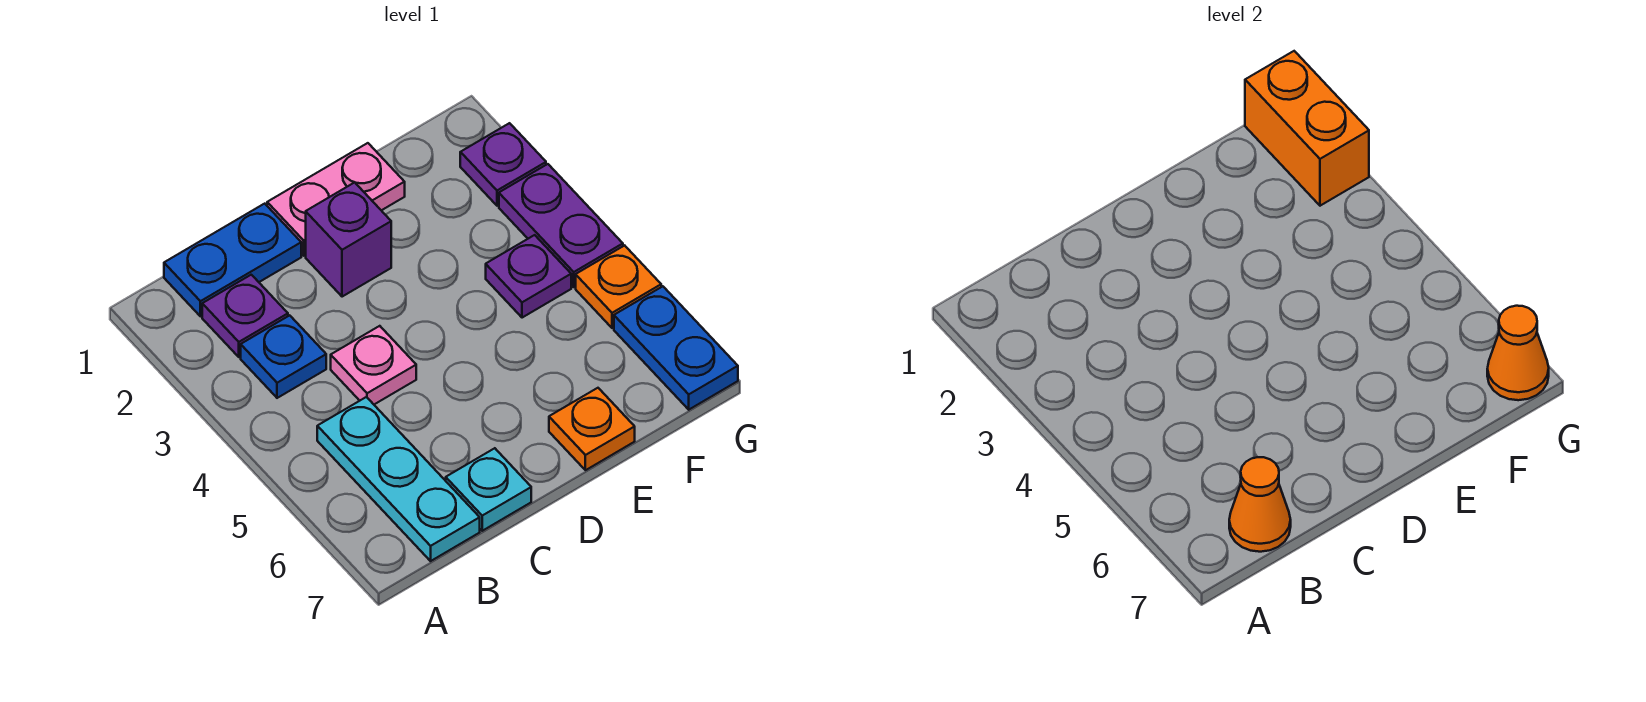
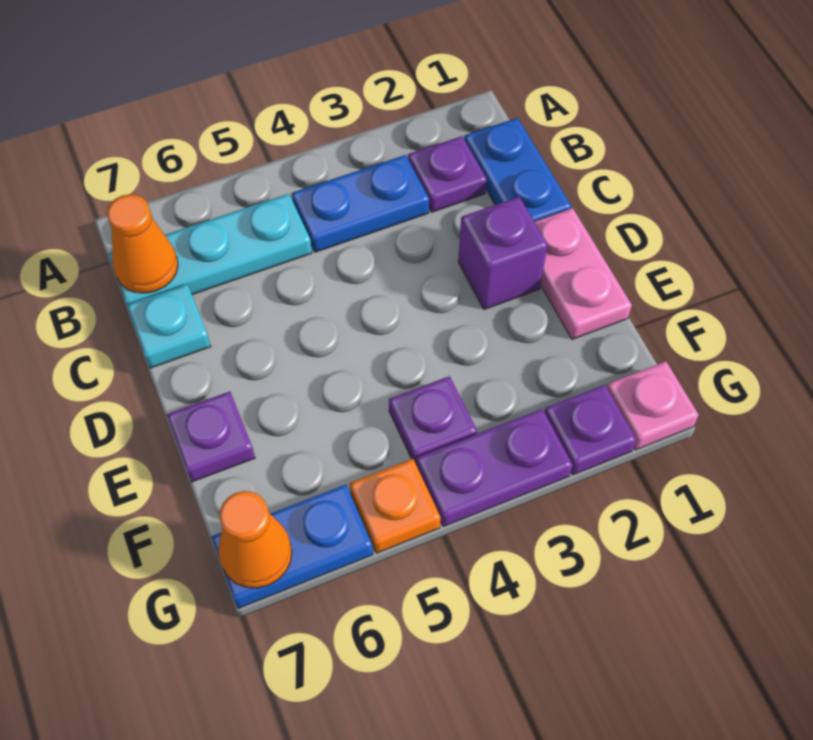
blue 1x1 plate [241,315,326,398] -> blue 1x2 plate [292,155,429,252]
pink 1x1 plate [331,326,416,404] -> pink 1x1 plate moved to [607,361,699,450]
orange 1x1 plate [549,388,635,470] -> purple 1x1 plate [167,391,255,482]
orange 1x2 brick [1245,51,1369,206] -> none

